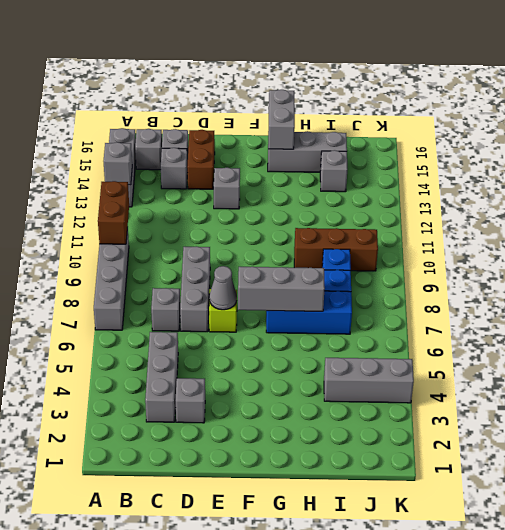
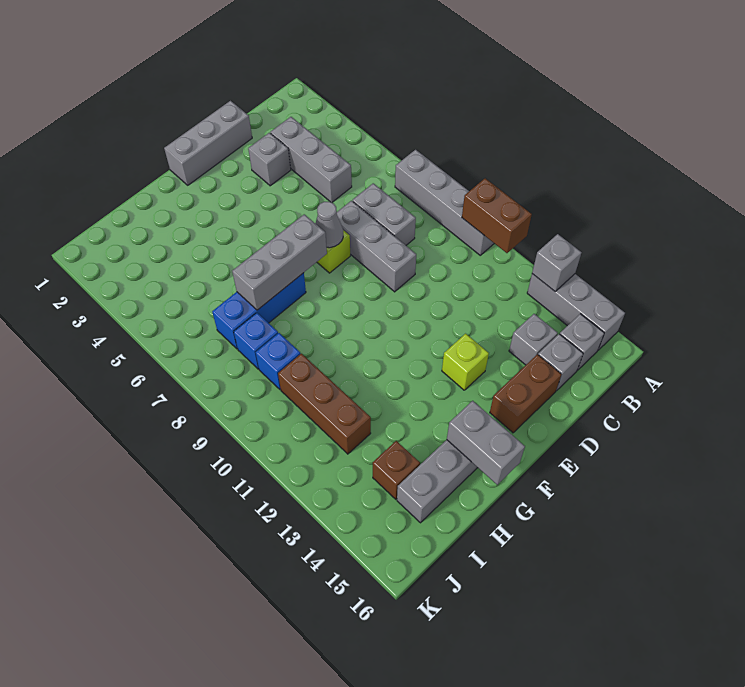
grey 1x1 brick [151,288,180,331] -> grey 1x2 brick [353,183,416,245]
brown 1x2 brick [187,130,215,189] -> brown 1x2 brick turned to [490,354,561,433]
grey 1x1 brick [214,167,240,209] -> lime 1x1 brick [442,334,489,390]
brown 1x3 brick [294,228,378,271] -> brown 1x3 brick turned to [278,354,371,454]
grey 1x3 brick [324,358,414,403] -> grey 1x3 brick moved to [164,101,252,185]
grey 1x1 brick [320,150,347,192] -> brown 1x1 brick [373,441,420,499]

